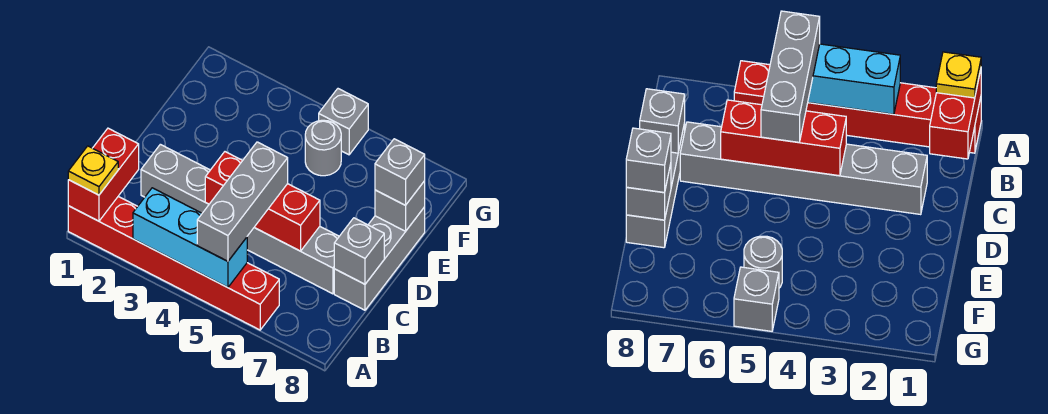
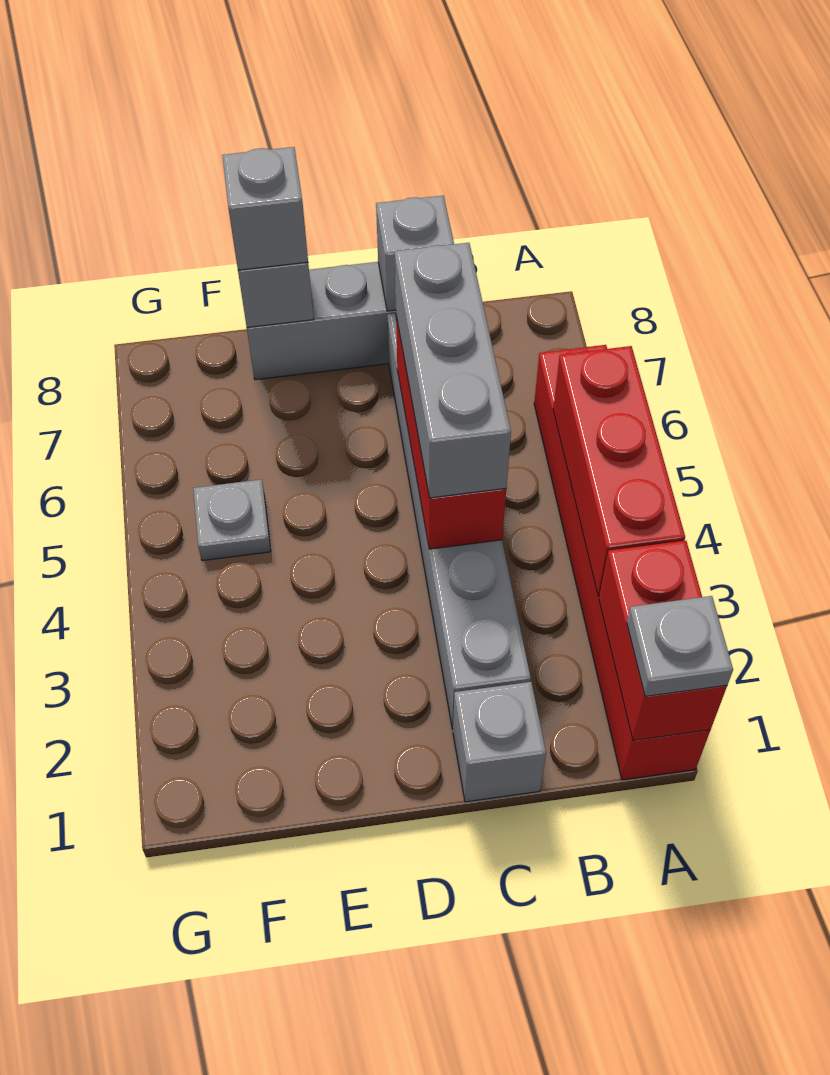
red 1x2 brick [68,128,139,221] -> red 1x2 brick turned to [599,541,727,741]
yellow 1x1 plate [68,146,118,195] -> grey 1x1 plate [627,596,733,696]
cyan 1x3 brick [133,188,247,288] -> red 1x3 brick [553,346,685,596]
grey 1x3 brick [197,142,288,261] -> grey 1x3 brick turned to [394,243,511,498]
grey 1x1 round brick [305,120,341,176] -> grey 1x1 plate [193,479,271,561]
grey 1x1 brick [319,89,368,155] -> grey 1x1 brick moved to [453,682,546,802]

